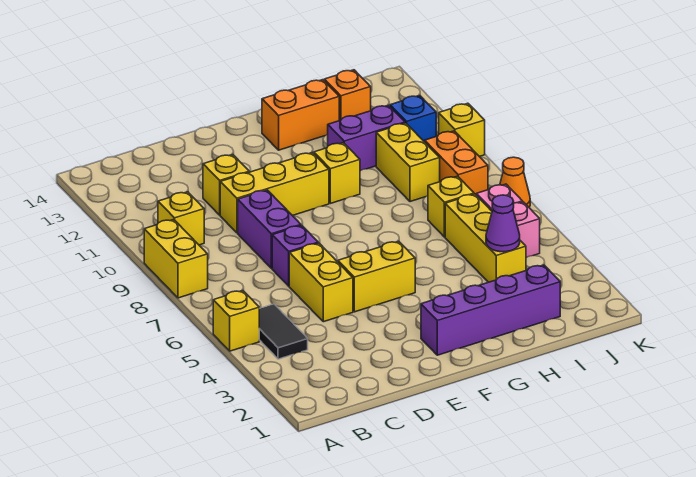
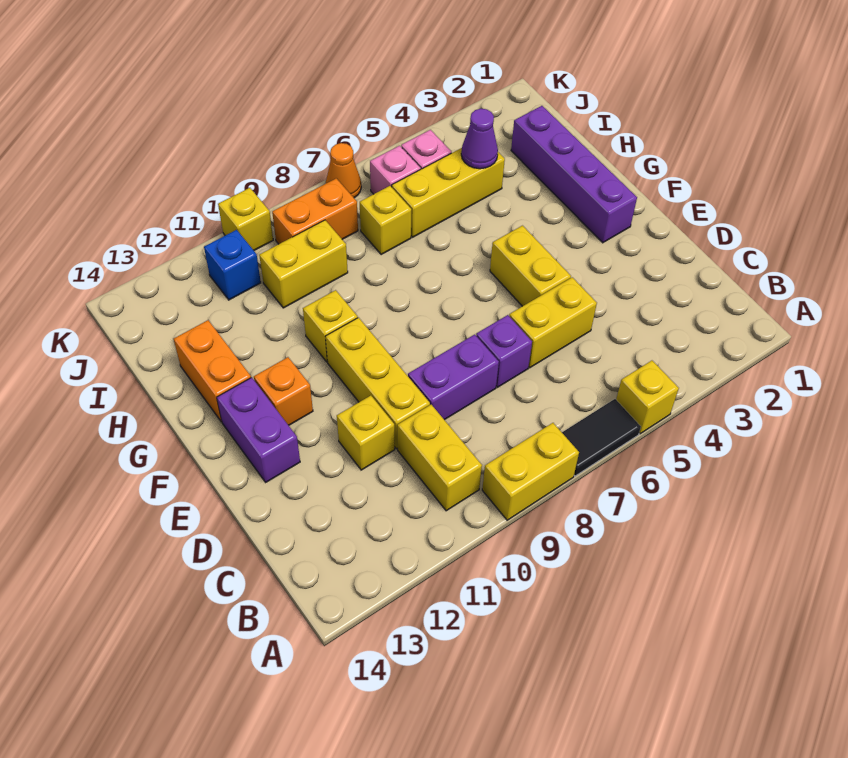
black 1x2 tile [259,304,308,359] -> black 1x2 tile moved to [562,399,641,476]
yellow 1x1 brick [158,192,204,245] -> yellow 1x2 brick [397,405,482,511]
purple 1x2 brick [328,105,405,171] -> purple 1x2 brick moved to [217,377,300,482]
orange 1x1 brick [324,70,371,121] -> orange 1x1 brick moved to [254,357,313,425]

